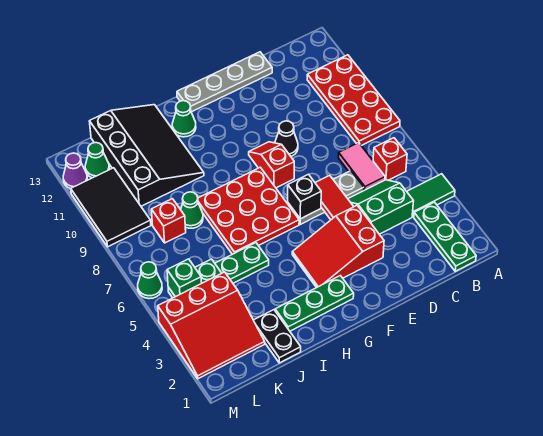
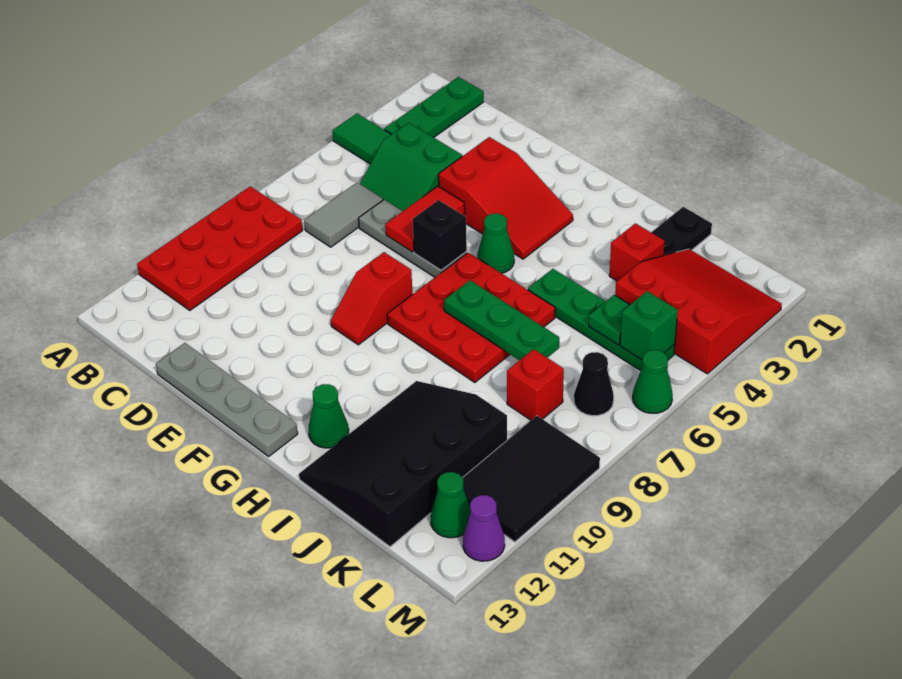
red 1x1 brick [373,138,407,180] -> red 1x1 brick moved to [609,223,665,281]
pink 1x2 tile [339,143,385,190] -> grey 1x2 tile [304,183,383,247]
black 1x1 cone [275,121,298,156] -> black 1x1 cone moved to [574,352,614,416]
green 1x3 plate [275,276,354,331] -> green 1x3 plate moved to [444,280,559,360]
green 1x1 cone [181,192,203,228] -> green 1x1 cone moved to [477,213,514,273]

